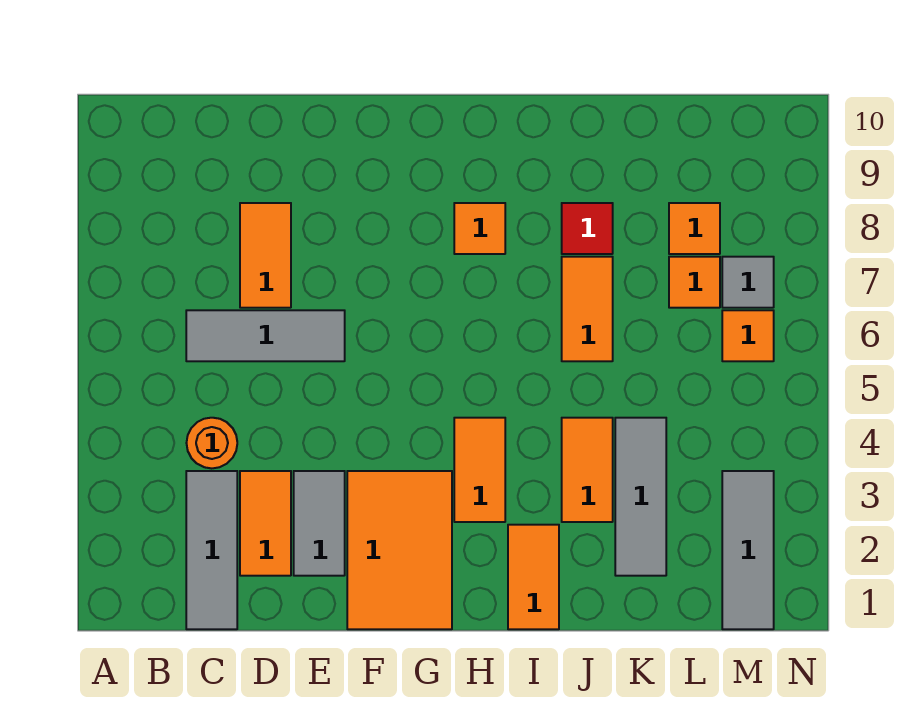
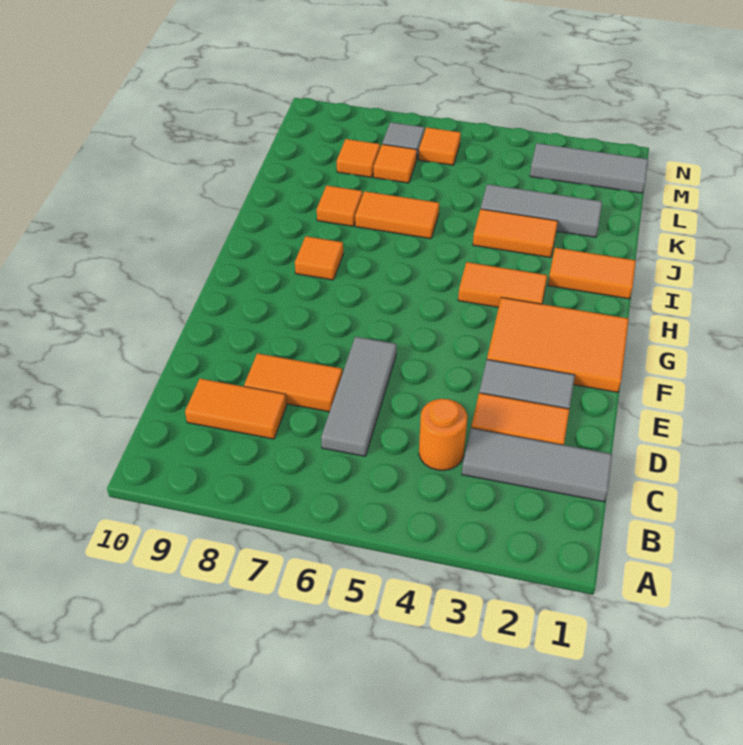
none -> orange 1x2 tile [185,379,287,439]
red 1x1 tile [562,203,613,254] -> orange 1x1 tile [317,186,362,226]

